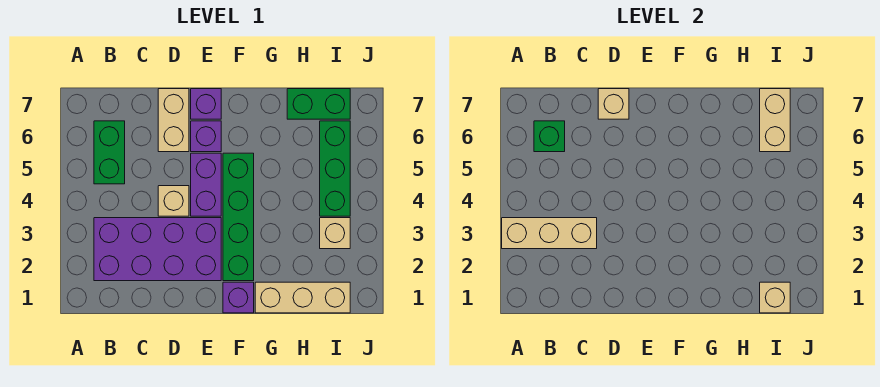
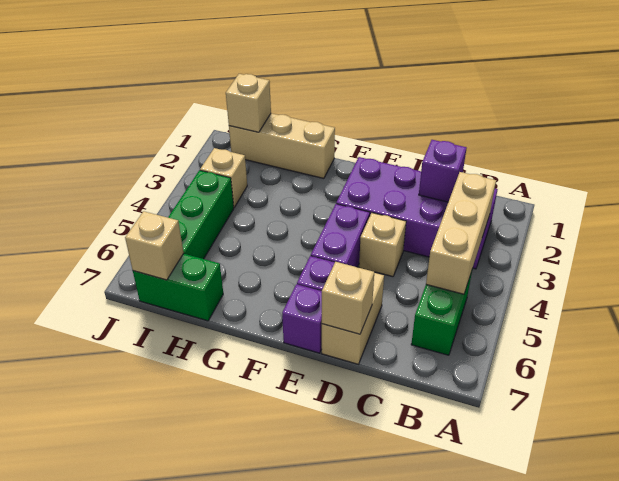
tan 1x3 brick [502,218,597,249] -> tan 1x3 brick turned to [426,172,496,294]
green 1x1 brick [534,121,565,152] -> none
purple 1x1 brick [223,282,254,313] -> purple 1x1 brick moved to [419,140,467,202]
green 1x4 brick [223,153,254,281] -> none
tan 1x2 brick [760,89,790,152] -> tan 1x1 brick [125,211,184,280]

